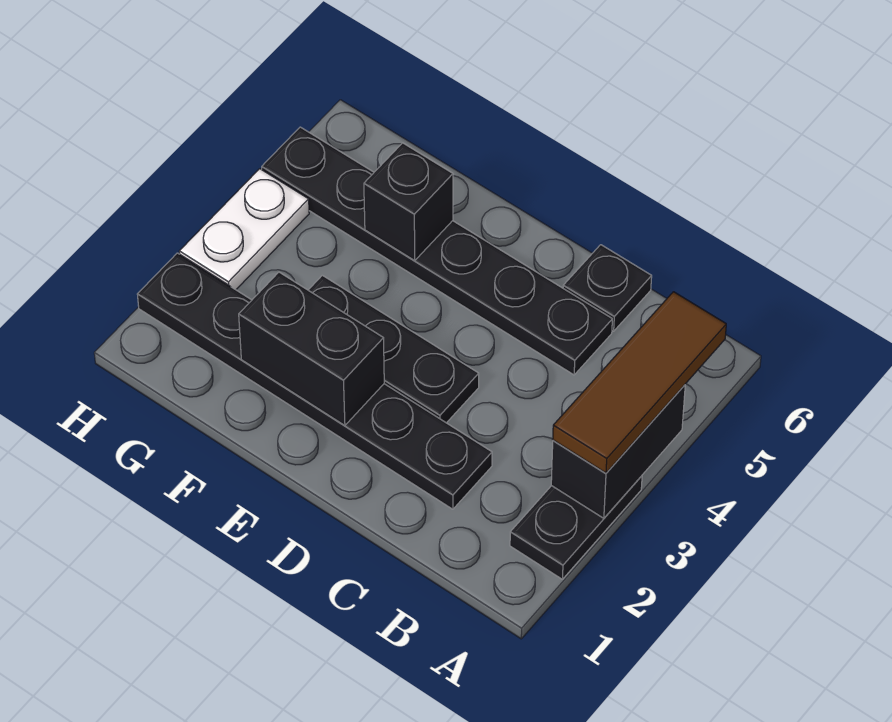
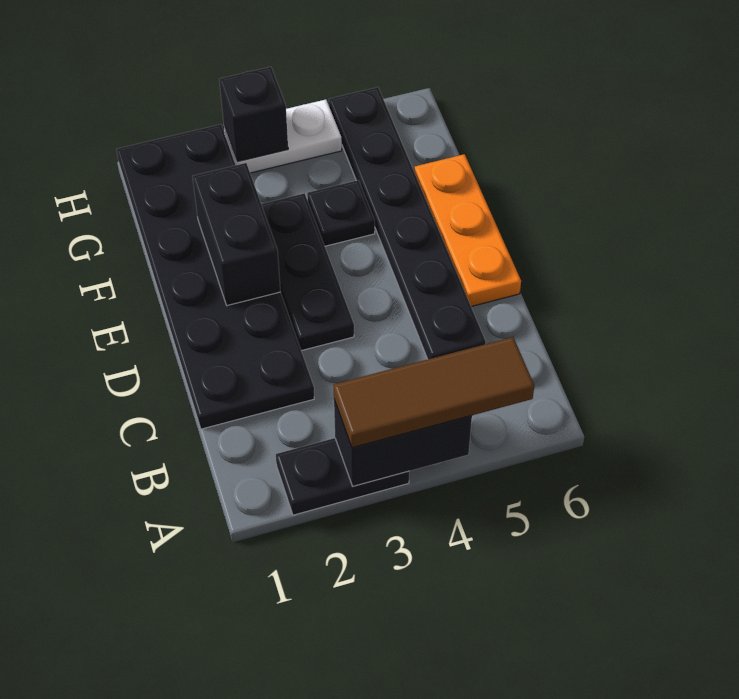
black 1x6 plate [137,253,492,509] -> black 2x6 plate [116,124,314,429]
black 1x1 plate [563,245,652,331] -> black 1x1 plate moved to [307,180,375,246]
none -> orange 1x3 plate [414,154,521,307]
black 1x1 brick [364,143,453,260] -> black 1x1 brick moved to [219,67,288,162]

